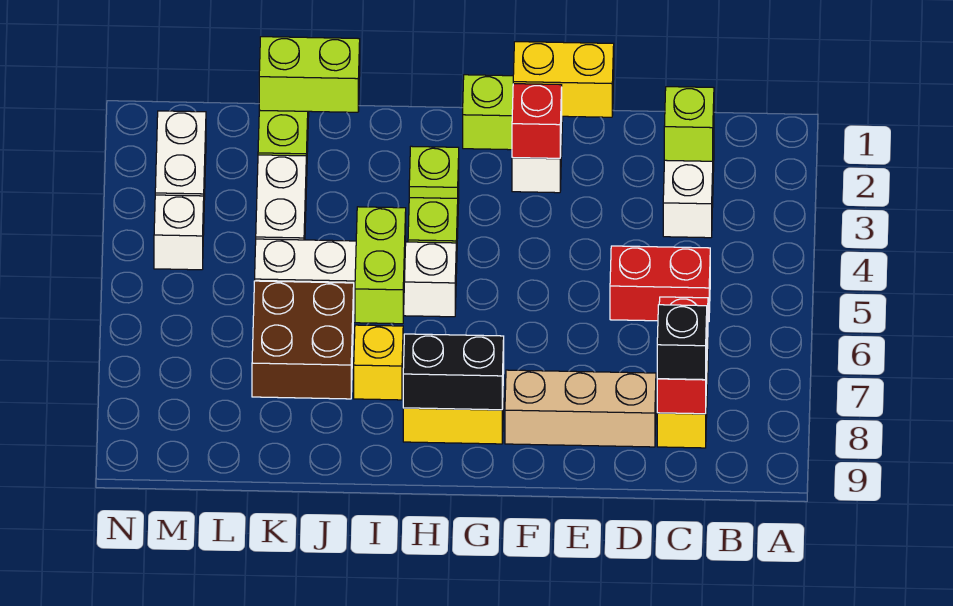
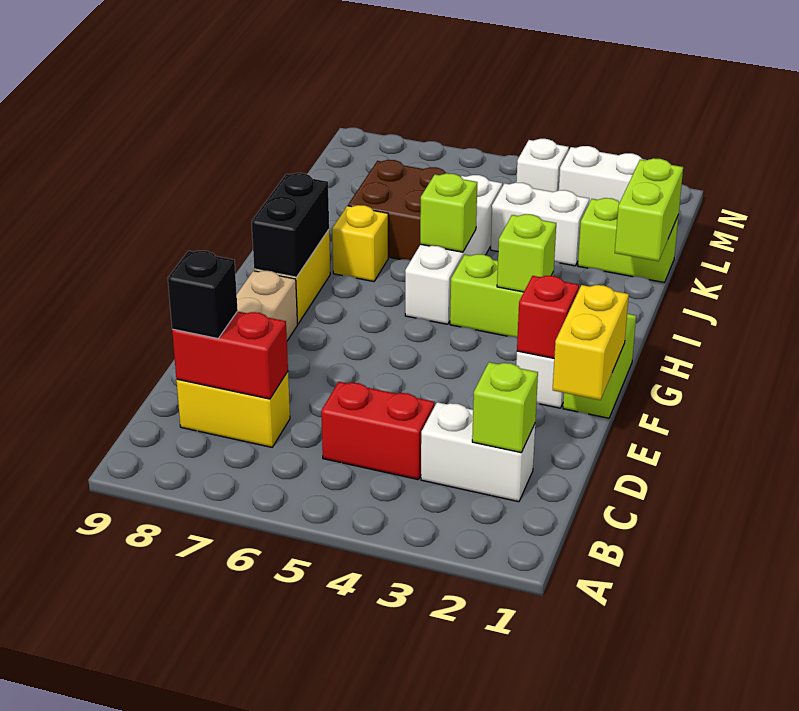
red 1x2 brick [610,246,710,322] -> red 1x2 brick turned to [321,382,434,479]
lime 1x1 plate [409,146,459,199] -> lime 1x1 brick [497,214,556,292]
lime 1x2 brick [355,207,406,324] -> lime 1x1 brick [420,173,477,252]

